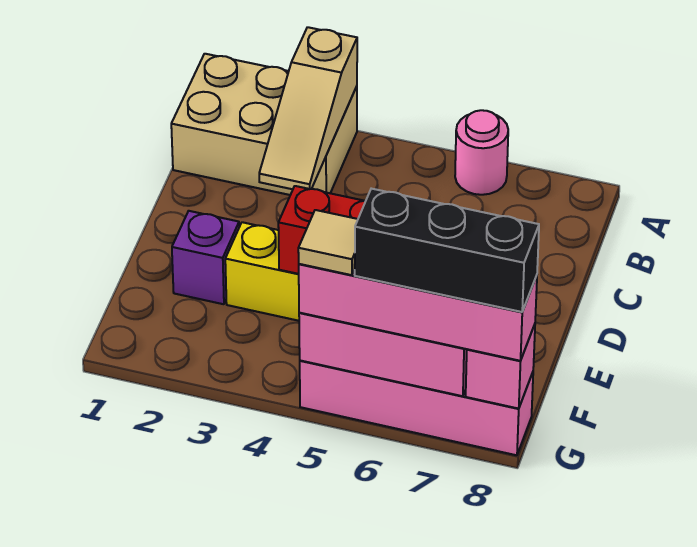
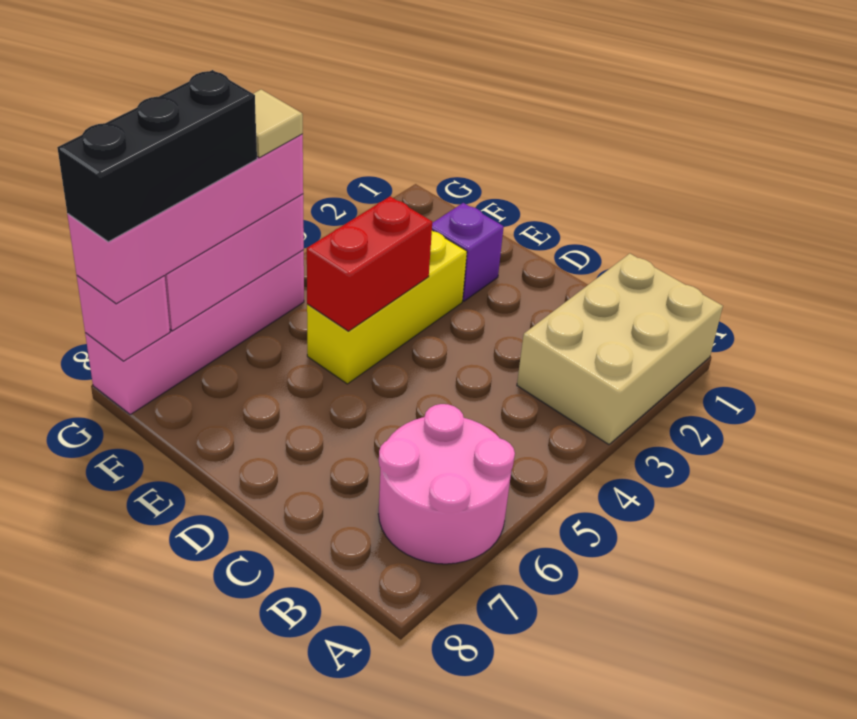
tan 1x3 slope [259,27,357,189] -> none
pink 1x1 round brick [455,110,508,195] -> pink 2x2 round brick [378,404,515,564]

